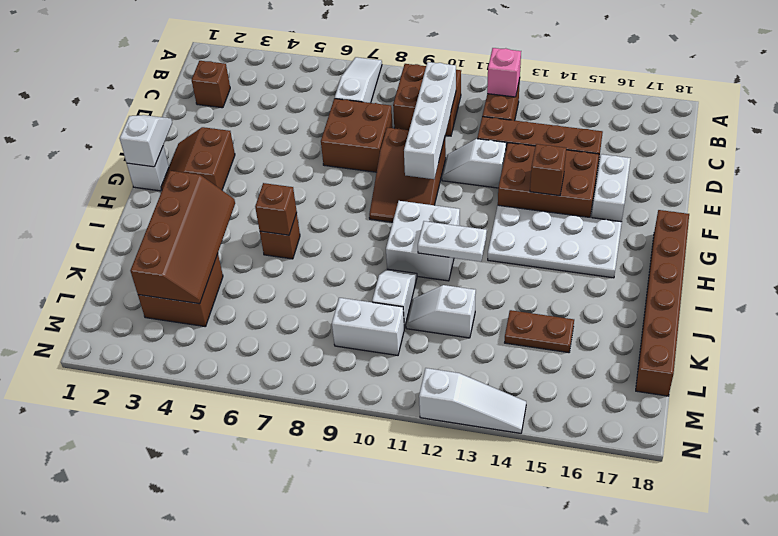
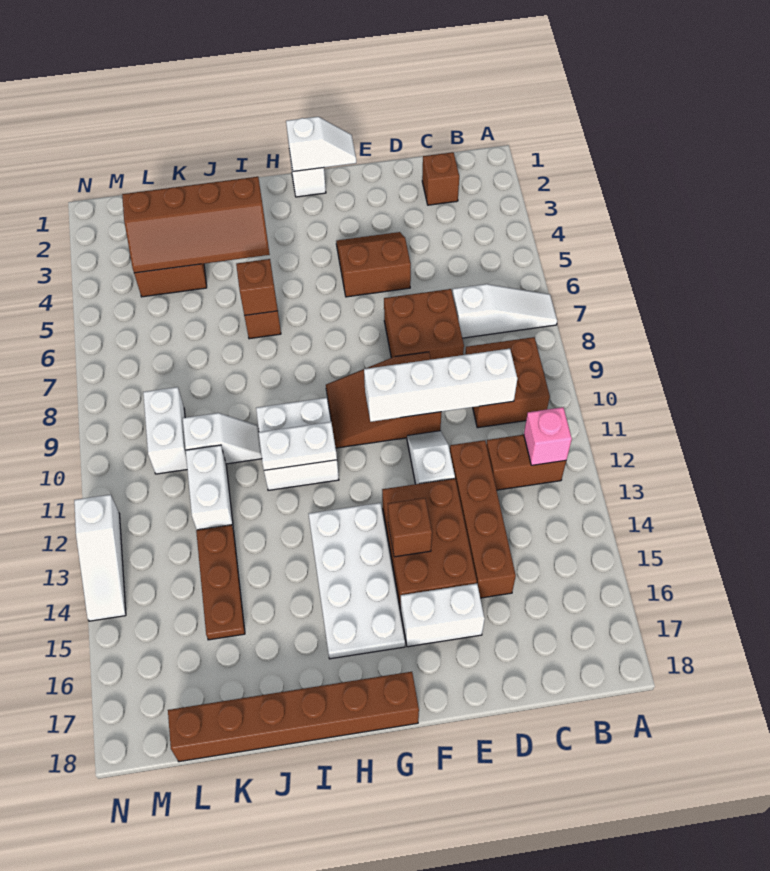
brown 2x2 slope [161,127,235,190] -> brown 2x2 slope moved to [336,232,411,297]
white 1x2 plate [418,221,487,262] -> white 1x2 plate turned to [259,422,337,470]
white 1x2 slope [406,285,476,338] -> white 1x2 brick [186,445,233,530]
brown 1x2 plate [505,310,574,353] -> brown 1x3 plate [196,525,245,640]

